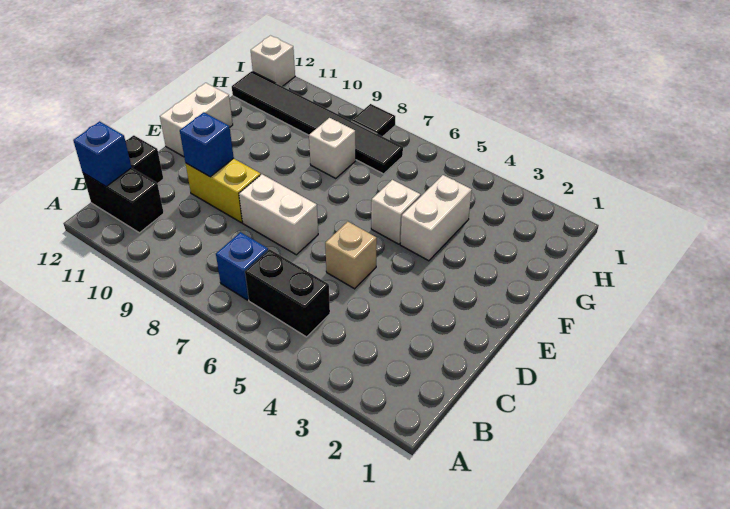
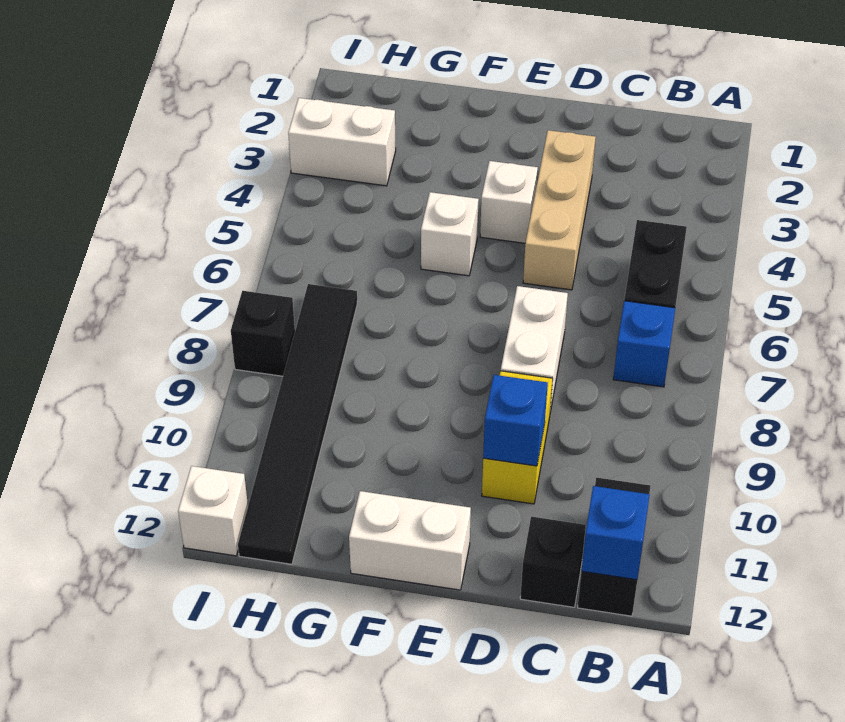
tan 1x1 brick [325,222,377,289] -> tan 1x3 brick [523,130,596,290]
white 1x2 brick [400,175,472,261] -> white 1x2 brick moved to [288,98,396,186]
white 1x1 brick [309,118,356,178] -> white 1x1 brick moved to [480,161,538,243]
black 1x1 tile [352,104,395,137] -> black 1x1 brick [231,291,295,376]

